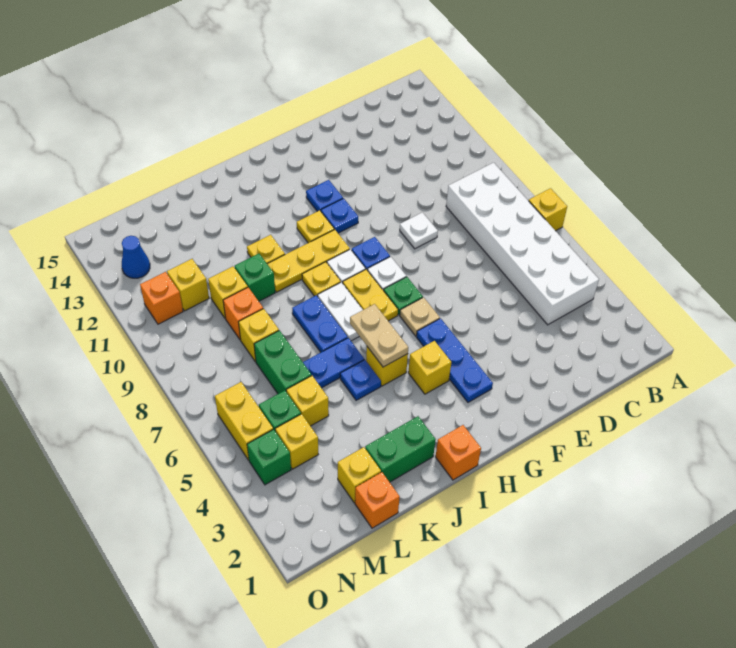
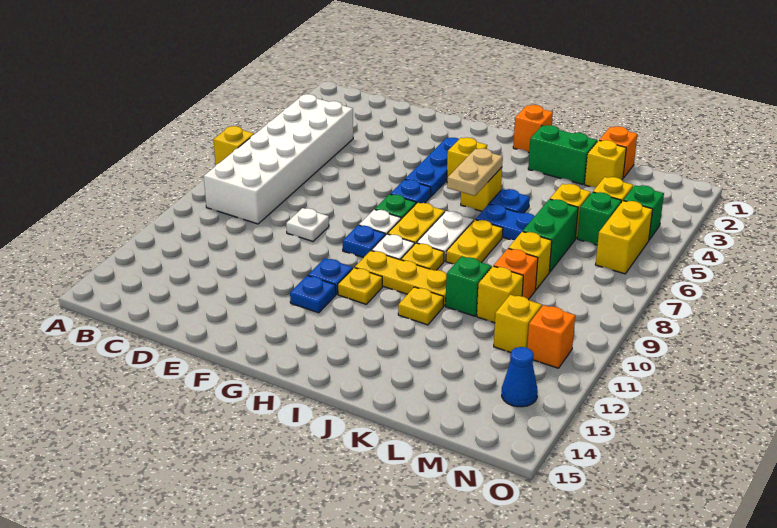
tan 1x1 plate [400,297,440,336] -> blue 1x1 plate [391,179,431,203]
blue 1x2 plate [292,295,348,352] -> yellow 1x2 plate [446,219,503,264]

